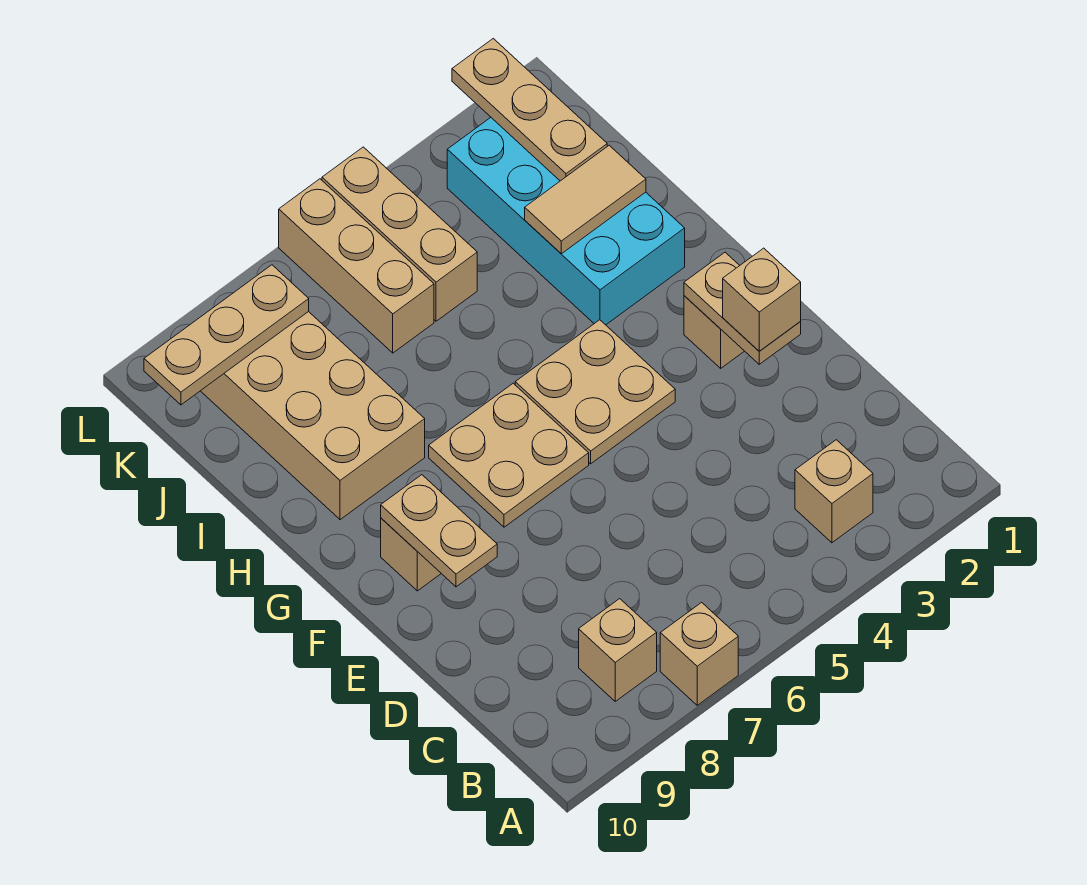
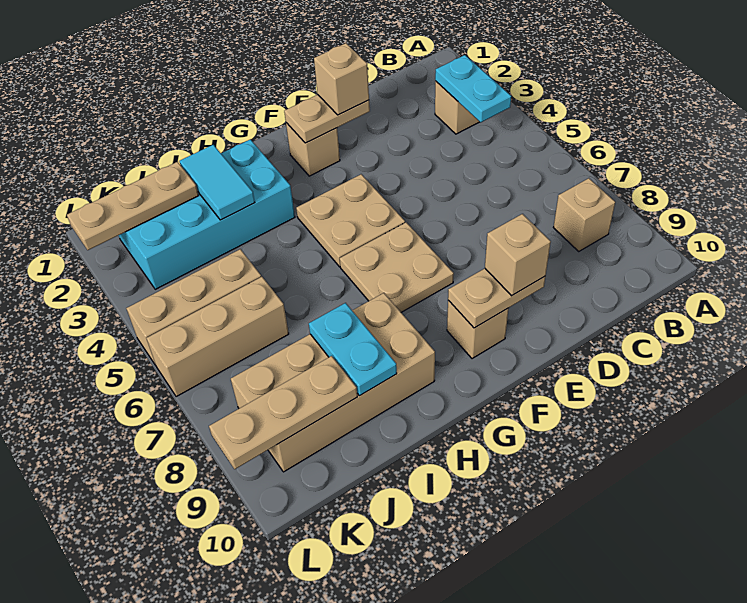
tan 1x1 brick [660,602,738,705] -> tan 1x1 brick moved to [485,214,551,296]
none -> cyan 1x2 plate [435,55,511,122]
tan 1x2 tile [525,145,646,254] -> cyan 1x2 tile [179,145,255,220]
none -> cyan 1x2 plate [309,303,397,396]
tan 1x3 plate [144,265,309,405] -> tan 1x3 plate turned to [209,356,357,469]

